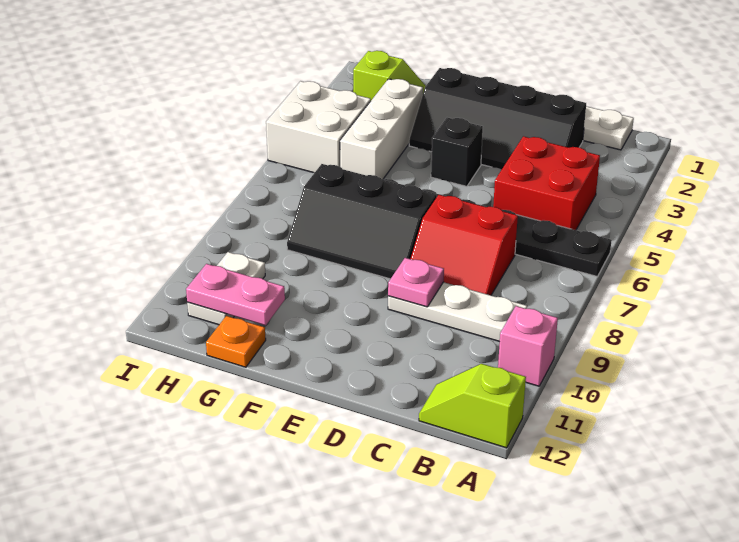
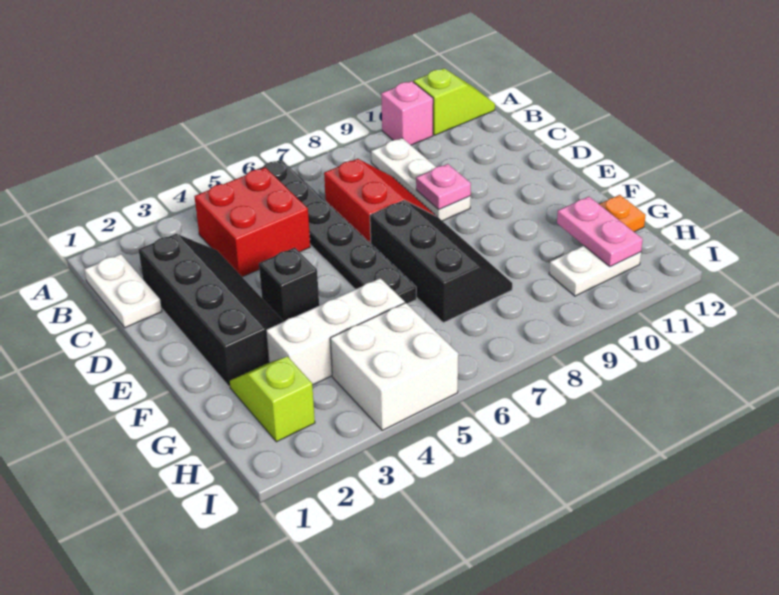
lime 1x2 slope [419,364,526,448] -> lime 1x2 slope turned to [413,68,495,135]

